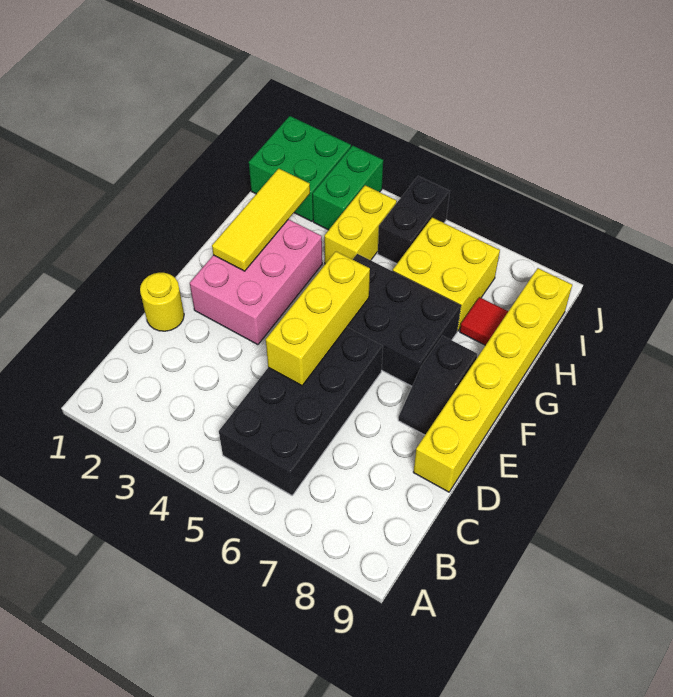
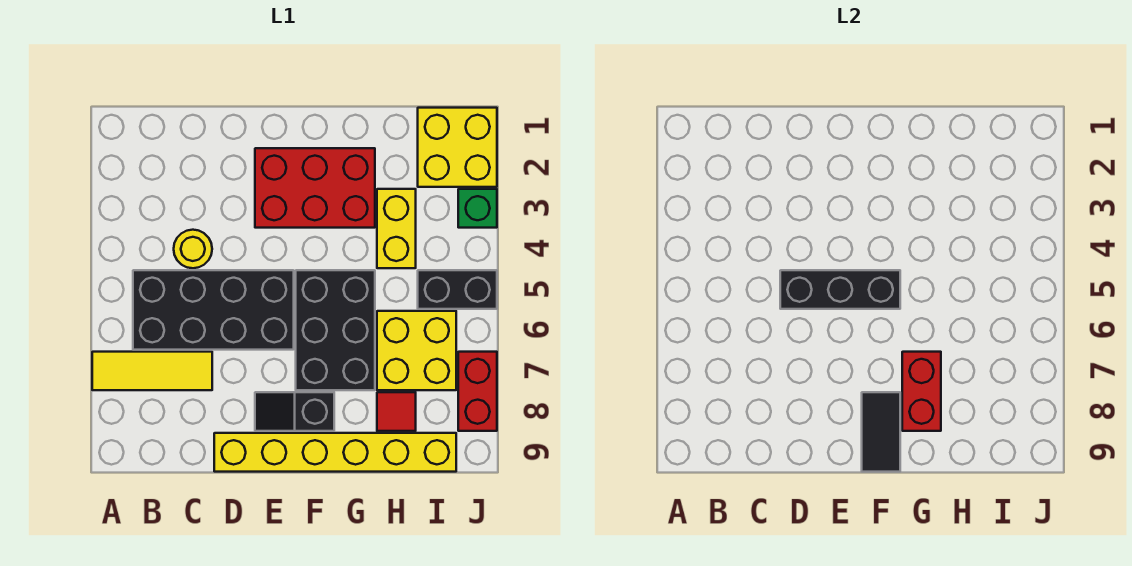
yellow 1x1 round brick [140,273,184,331] -> yellow 1x1 round brick moved to [174,230,212,268]
yellow 1x3 brick [266,251,370,385] -> black 1x3 brick [780,270,900,309]
pink 2x3 brick [190,219,322,345] -> red 2x3 brick [255,148,375,228]
yellow 1x3 tile [212,169,310,271] -> yellow 1x3 tile moved to [92,352,212,390]
none -> black 1x2 tile [862,392,900,472]
none -> red 1x2 brick [902,352,941,431]
yellow 1x2 brick [324,185,397,264] -> yellow 1x2 brick turned to [377,189,416,268]
green 2x2 brick [249,116,351,221] -> yellow 2x2 brick [418,108,497,187]
green 1x2 brick [313,146,383,230] -> green 1x1 brick [458,189,497,228]
none -> red 1x2 brick [458,352,497,431]

